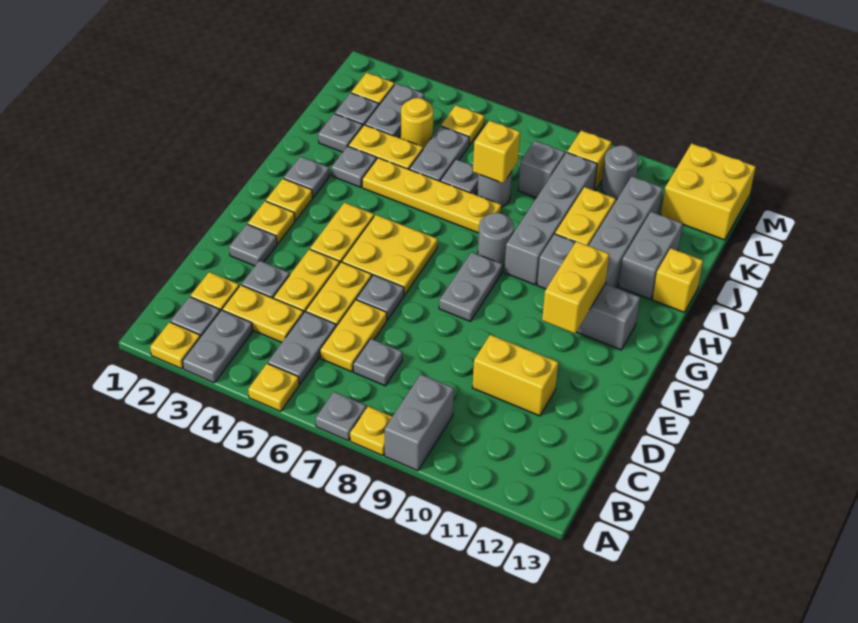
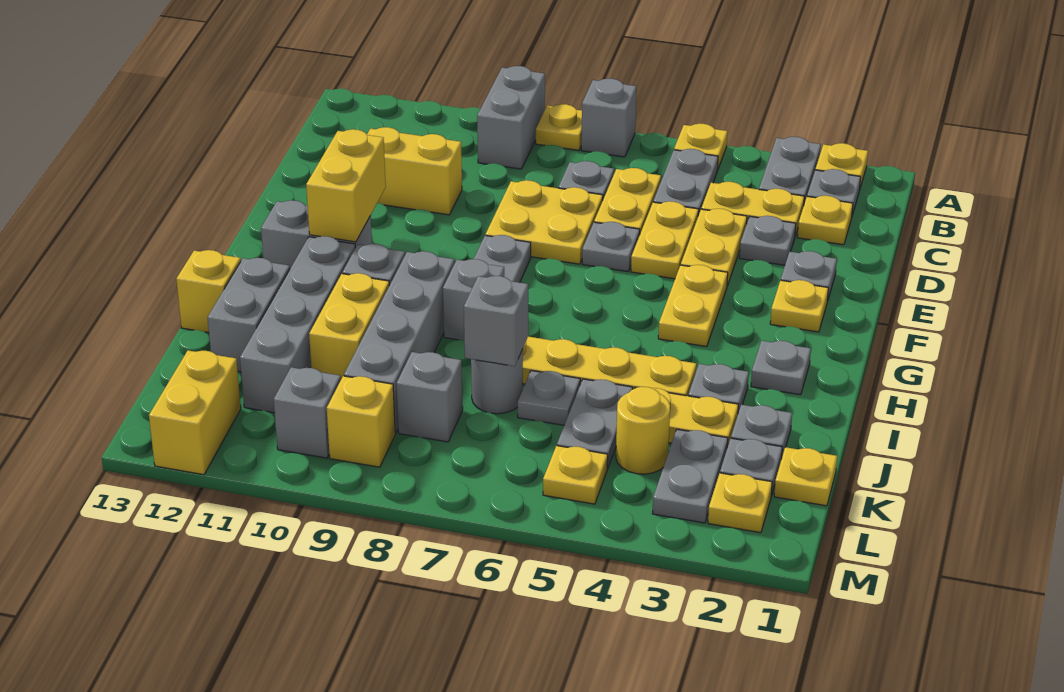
grey 1x1 plate [316,392,366,441] -> grey 1x1 brick [581,79,636,157]
yellow 2x2 plate [342,215,438,295] -> yellow 2x2 plate moved to [485,180,603,264]
yellow 1x1 plate [266,178,312,221] -> yellow 1x1 plate moved to [774,447,837,506]
grey 1x1 round brick [478,213,514,266] -> grey 1x1 brick [443,259,504,340]
yellow 1x1 brick [473,121,520,183] -> grey 1x1 brick [464,276,528,366]
grey 1x1 round brick [601,145,639,199] -> grey 1x1 brick [274,367,341,458]
yellow 2x2 brick [661,144,756,240] -> yellow 1x2 brick [149,350,241,475]

